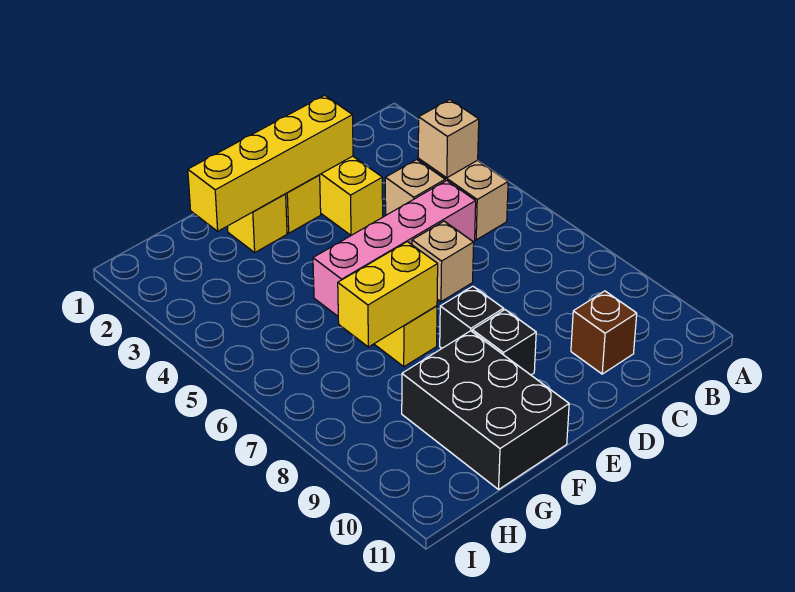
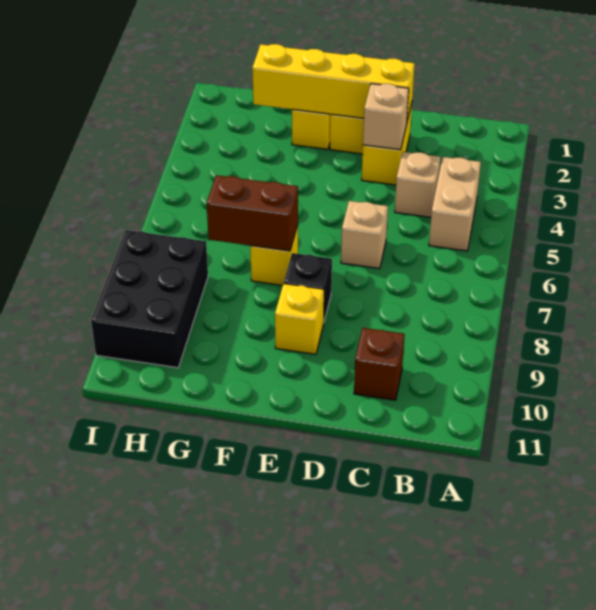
tan 1x1 brick [418,100,479,178] -> tan 1x1 brick moved to [363,84,409,150]
pink 1x4 brick [313,180,476,316] -> none
black 1x1 brick [472,310,536,375] -> yellow 1x1 brick [275,284,324,354]
yellow 1x2 brick [338,242,438,347] -> brown 1x2 brick [207,175,298,251]
black 2x3 brick [402,331,569,489] -> black 2x3 brick moved to [91,230,208,368]

